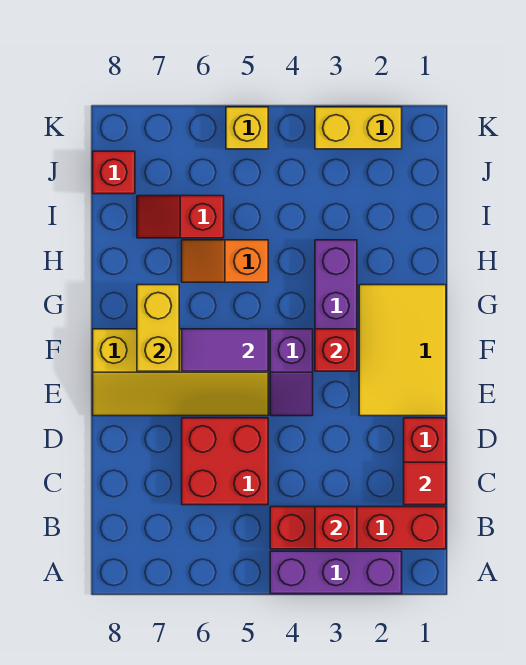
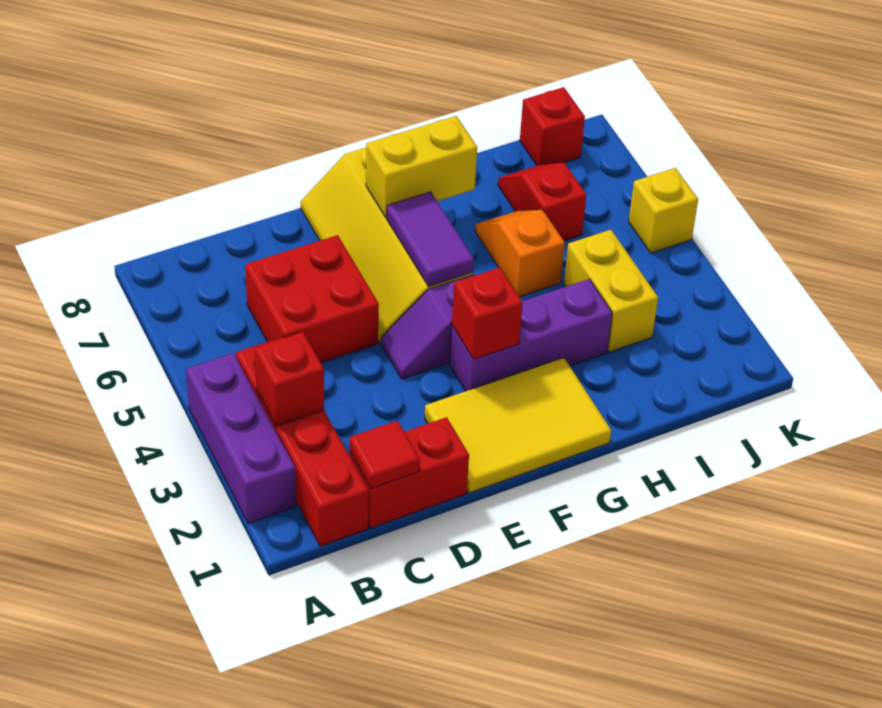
yellow 1x2 brick [315,107,402,149] -> yellow 1x2 brick moved to [564,230,658,352]

